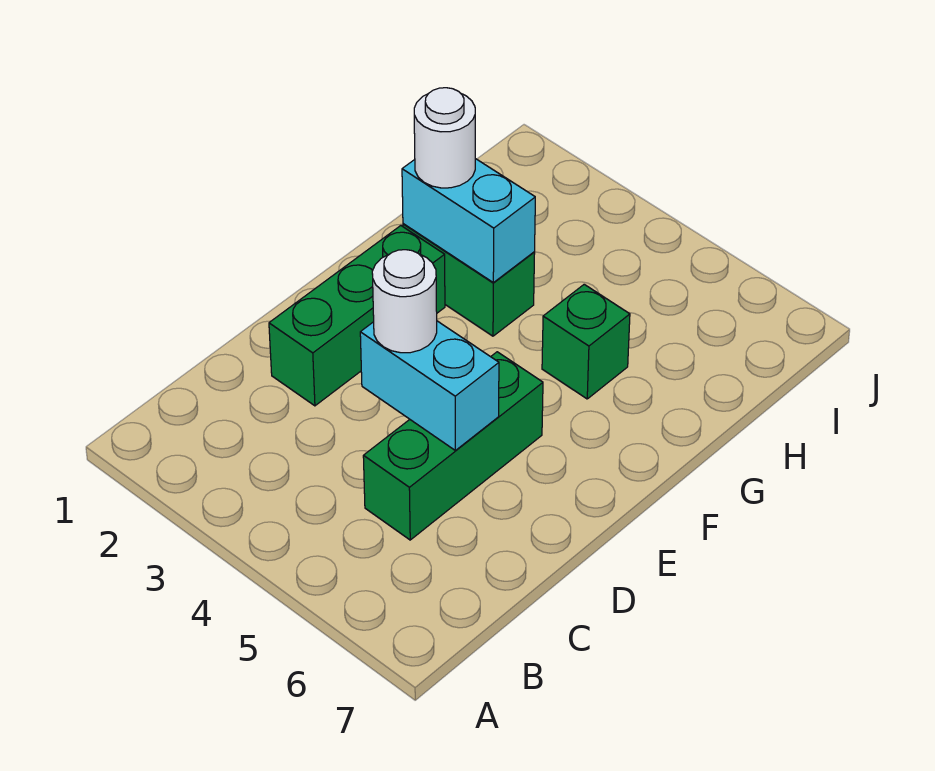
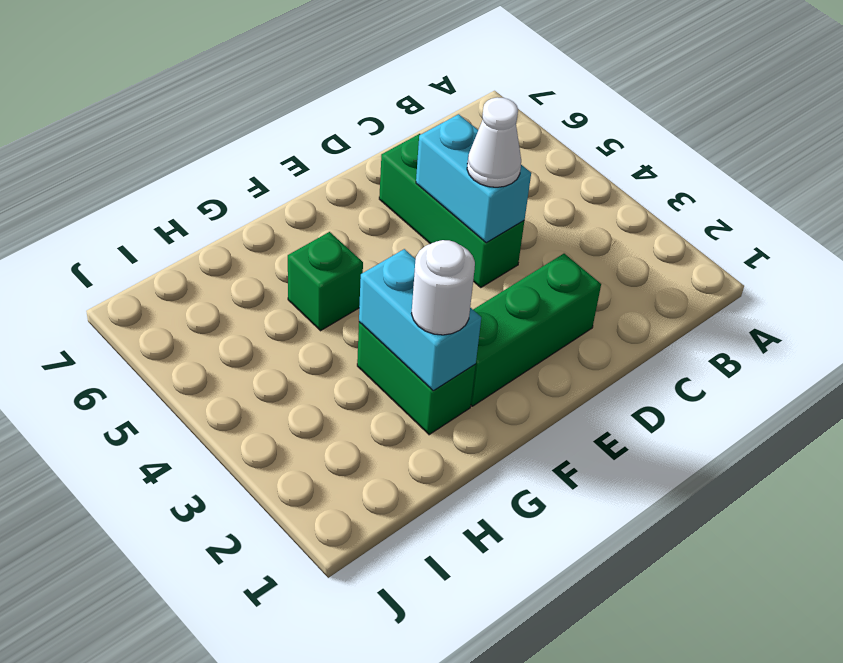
green 1x3 brick [363,352,543,540] -> green 1x3 brick turned to [379,134,524,288]
white 1x1 round brick [372,250,437,353] -> white 1x1 cone [467,97,521,187]

